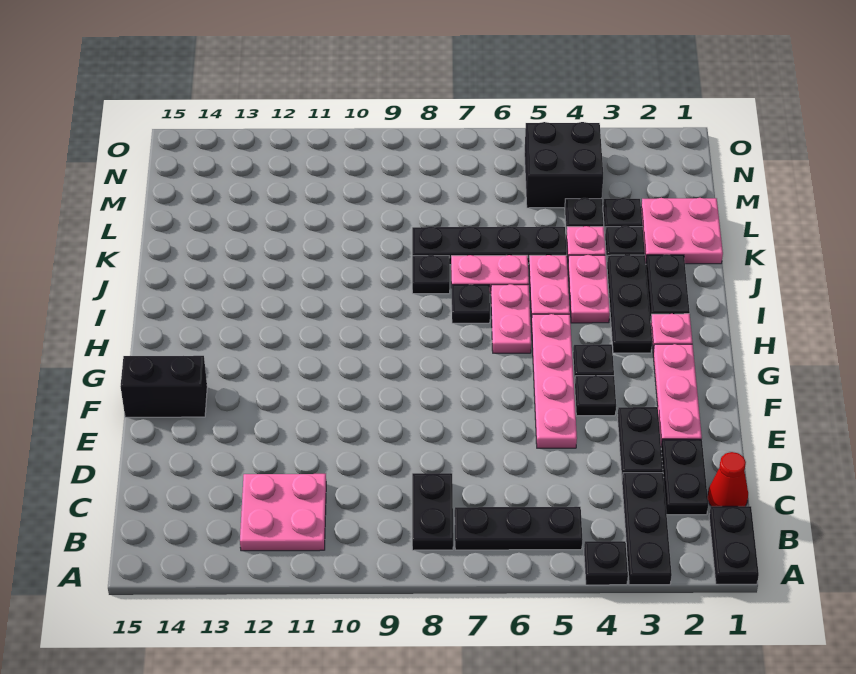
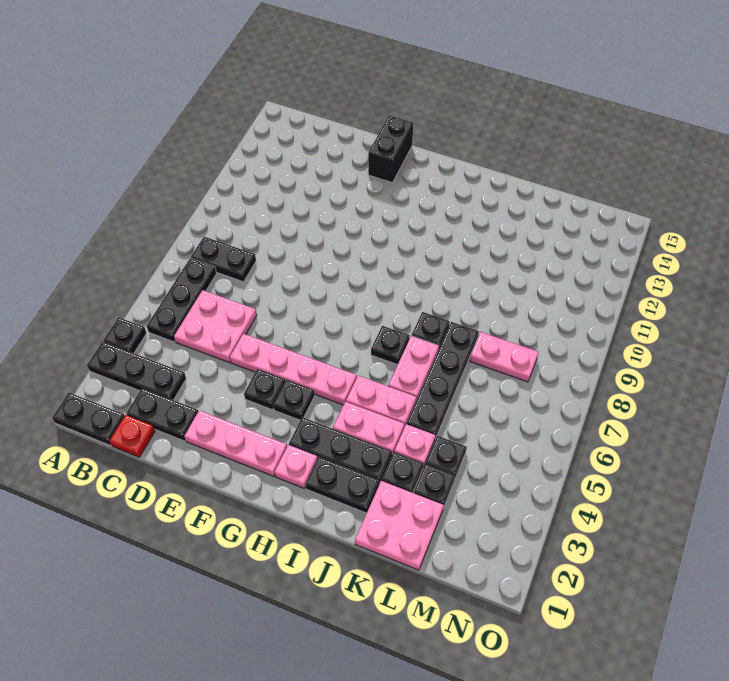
pink 2x2 plate [240,474,326,551] -> pink 2x2 plate moved to [174,290,257,363]
red 1x1 cone [708,452,748,506] -> red 1x1 plate [109,415,155,457]
black 1x2 plate [617,407,663,477] -> none
pink 1x2 plate [491,284,531,353] -> pink 1x2 plate moved to [470,332,539,382]
black 2x2 brick [524,122,603,208] -> none

